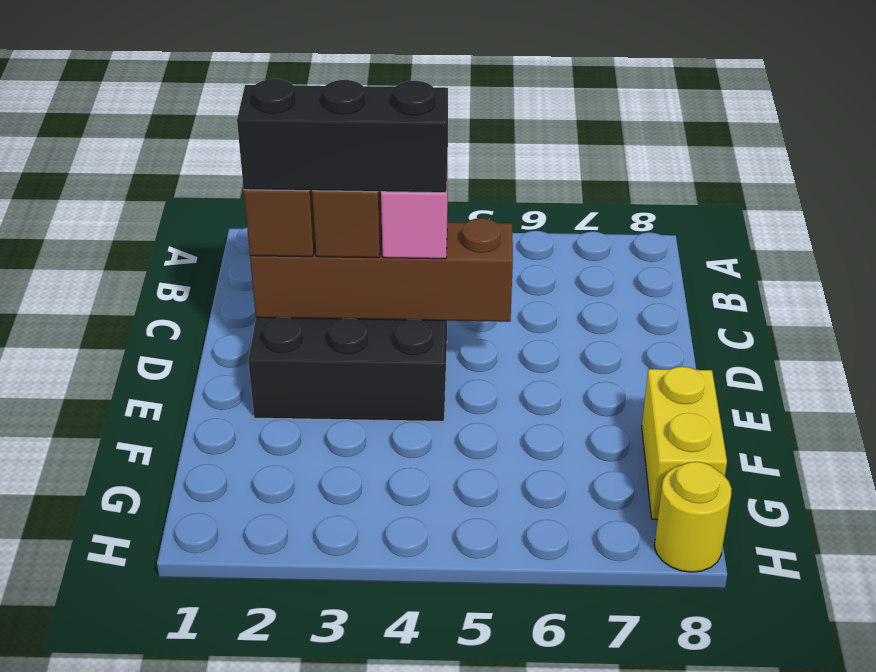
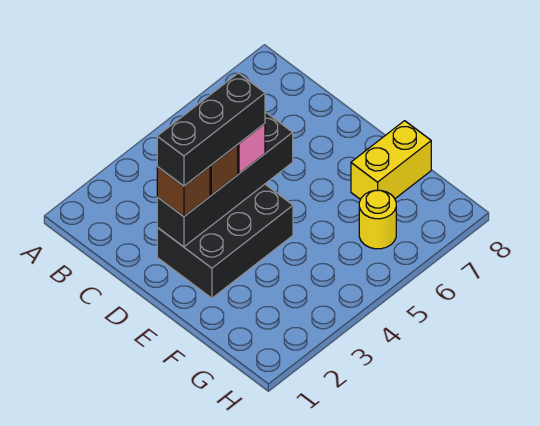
brown 1x4 brick [250,218,513,322] -> black 1x4 brick [157,113,293,247]
yellow 1x2 brick [642,367,727,520] -> yellow 1x2 brick turned to [351,121,431,199]
yellow 1x1 round brick [655,462,732,572] -> yellow 1x1 round brick moved to [359,190,396,249]

